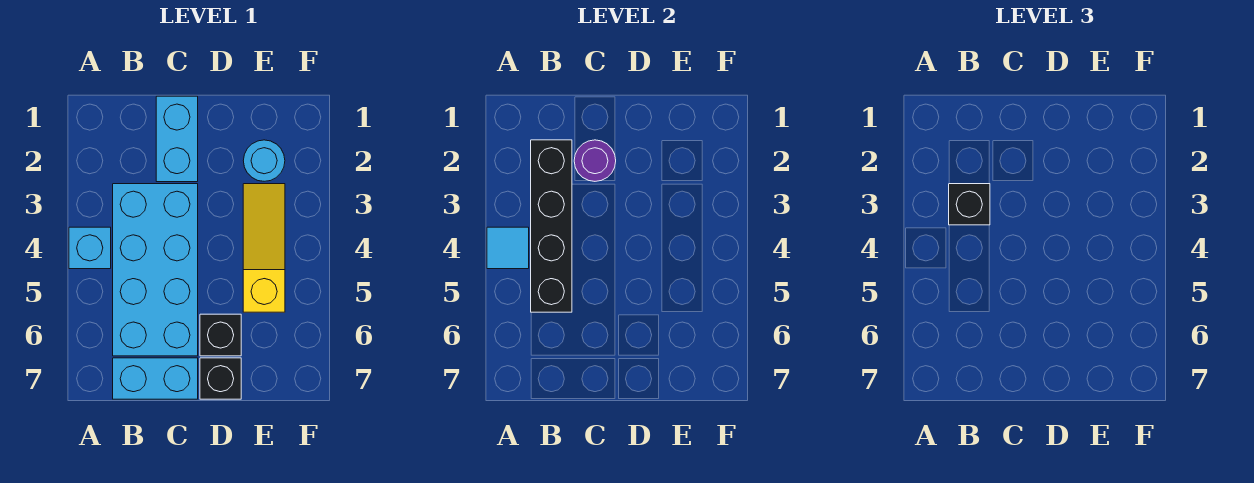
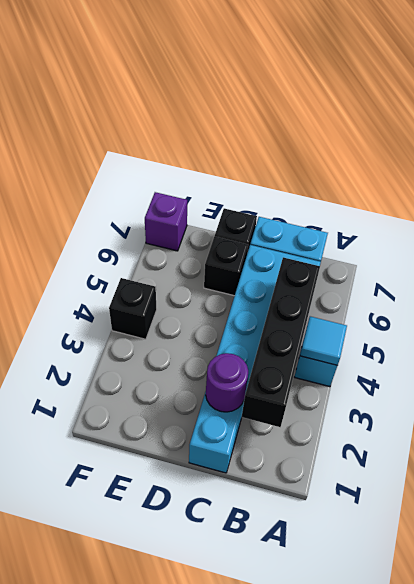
black 1x1 brick [949,184,990,225] -> black 1x1 brick moved to [109,278,157,339]
cyan 1x1 round brick [243,140,285,181] -> none
yellow 1x3 slope [243,184,285,312] -> none
none -> purple 1x1 brick [145,192,187,251]

